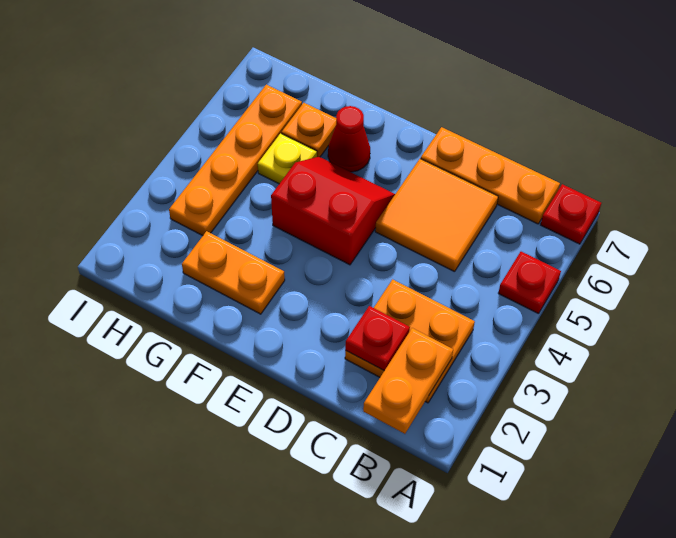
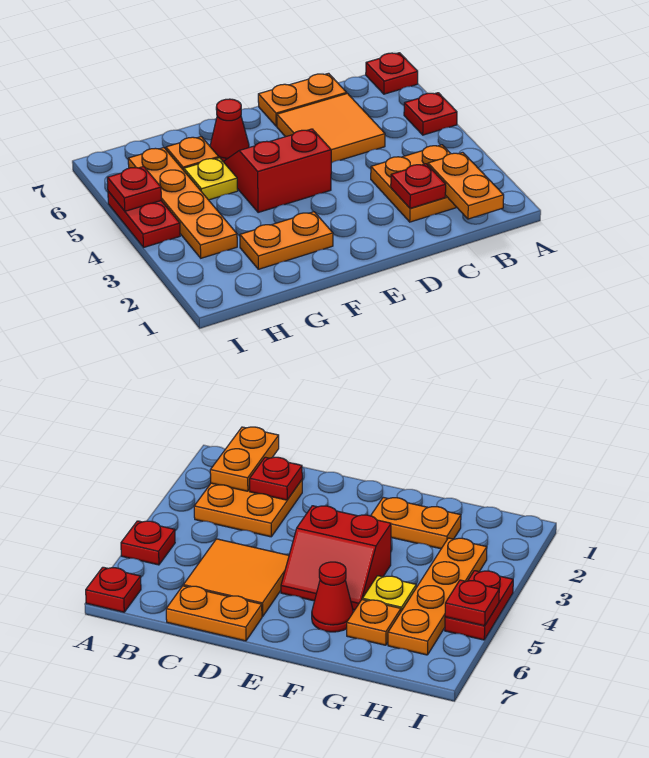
orange 1x3 plate [421,127,560,224] -> orange 1x2 plate [258,73,347,126]
none -> red 1x2 plate [108,191,180,247]
none -> red 1x1 plate [107,166,161,211]

